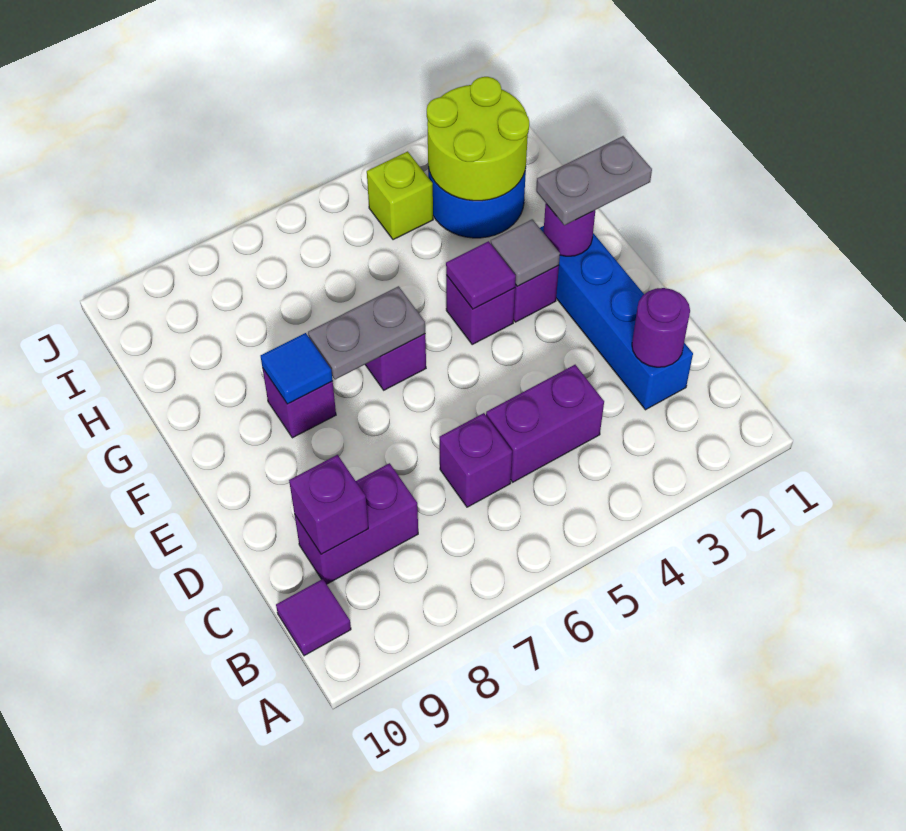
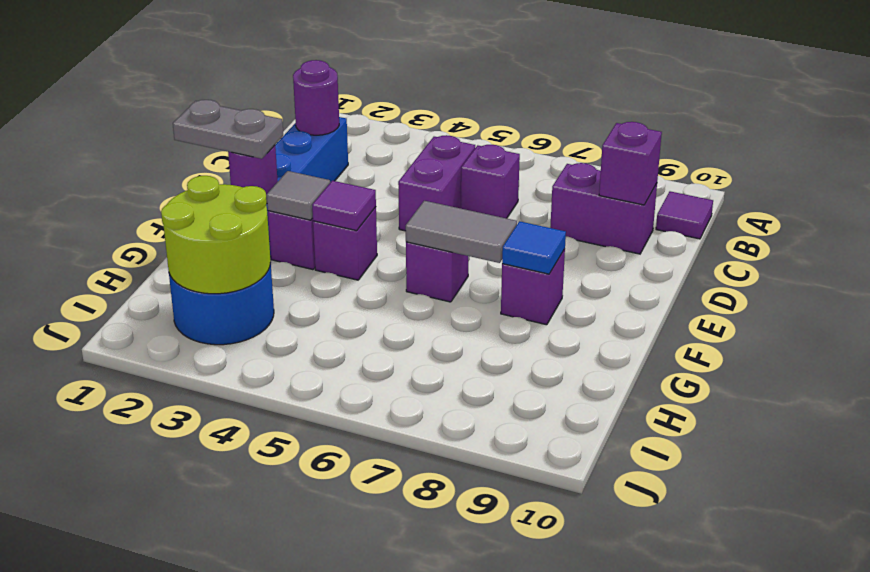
purple 1x2 brick [486,365,604,482] -> purple 1x2 brick turned to [398,135,475,231]
grey 1x2 plate [308,286,425,380] -> grey 1x2 tile [406,201,517,263]
lime 1x1 brick [367,151,433,240] -> none

